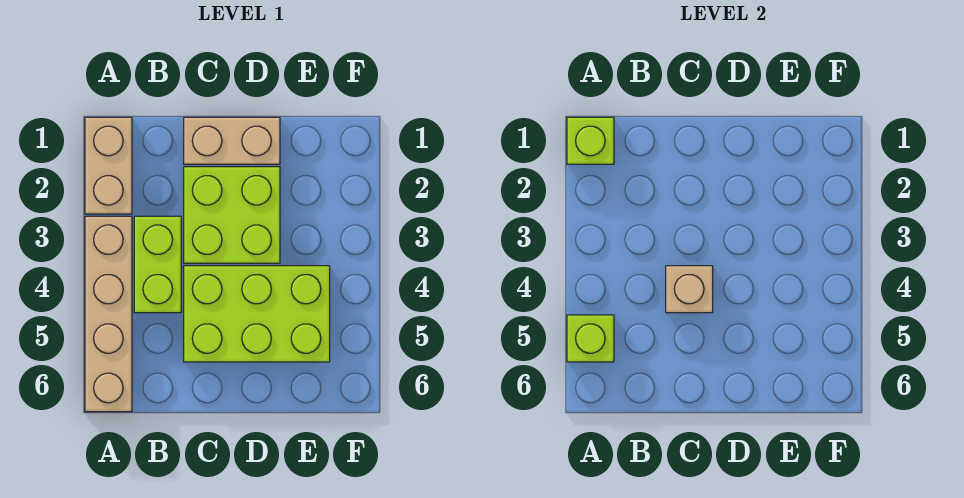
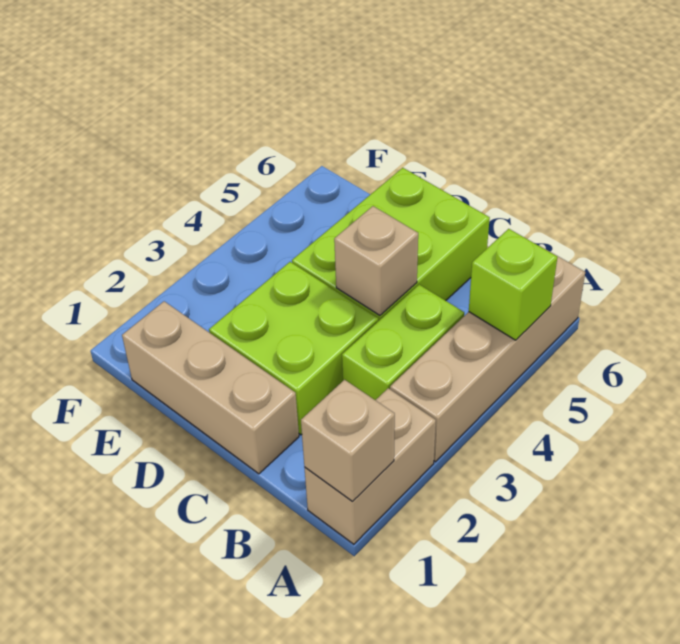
lime 1x1 brick [567,117,614,164] -> tan 1x1 brick [301,380,395,501]
tan 1x2 brick [184,117,280,164] -> tan 1x3 brick [122,301,299,474]
lime 2x3 brick [184,266,330,362] -> lime 2x3 brick turned to [292,168,490,321]

